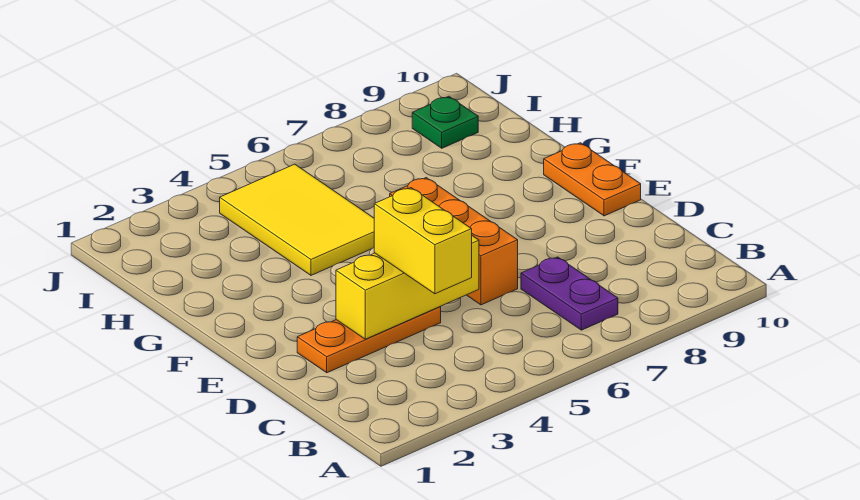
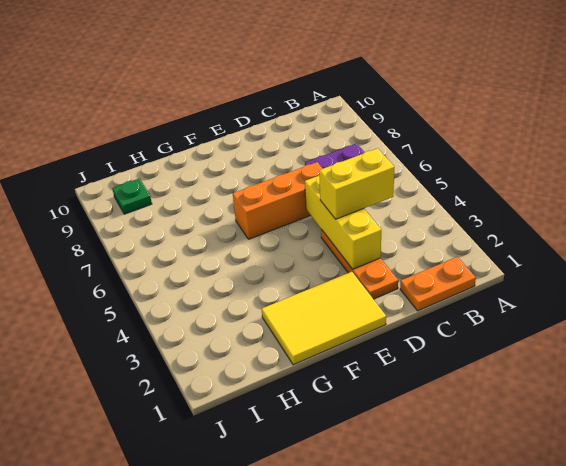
orange 1x2 plate [544,143,641,216] -> orange 1x2 plate moved to [400,257,476,311]
yellow 2x3 tile [220,164,374,275] -> yellow 2x3 tile moved to [262,272,386,365]

